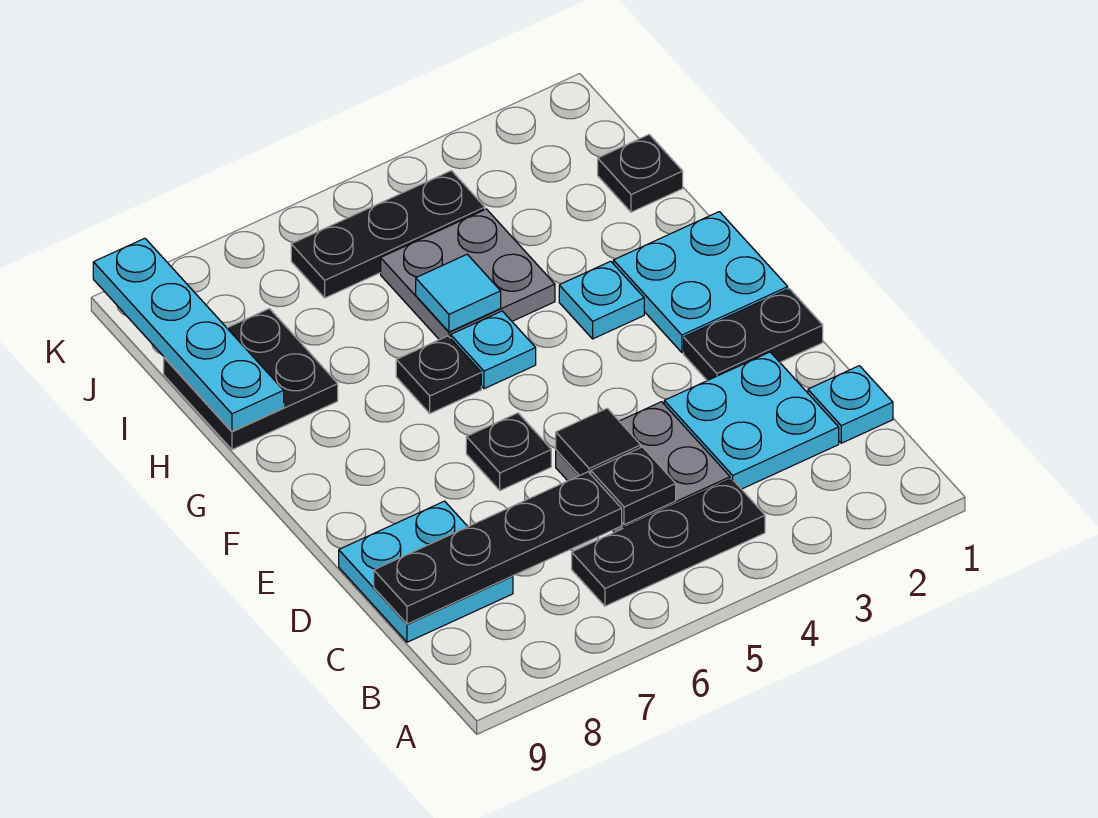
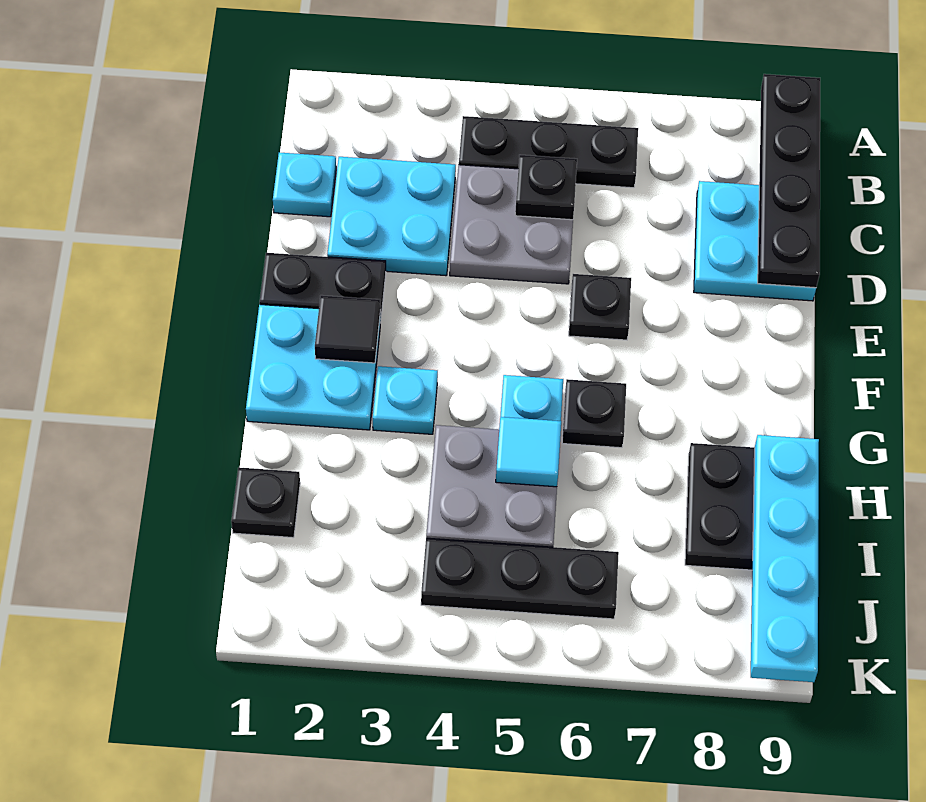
black 1x4 plate [374,472,622,624] -> black 1x4 plate turned to [758,74,820,288]
black 1x1 tile [556,408,641,476] -> black 1x1 tile moved to [315,295,380,363]

